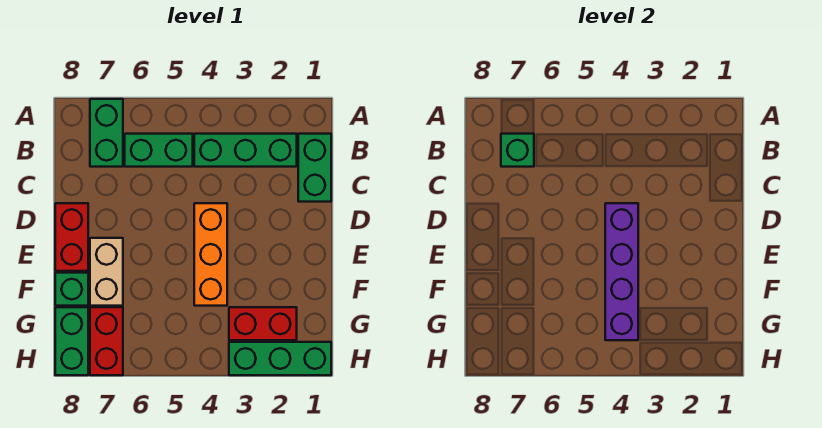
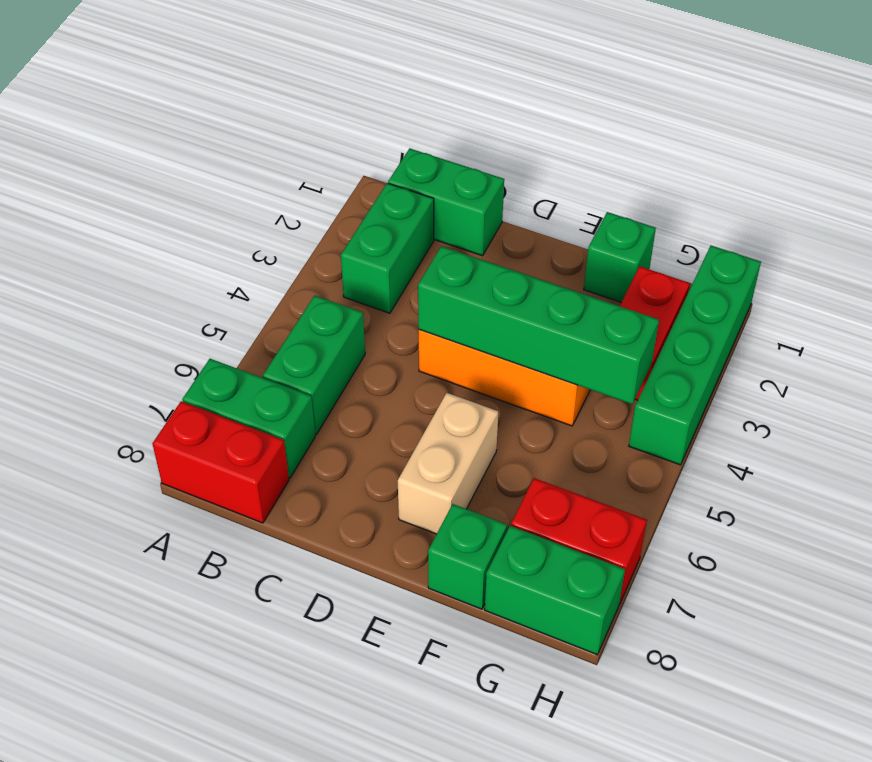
green 1x3 brick [194,134,297,167] -> green 1x2 brick [341,183,434,313]
green 1x1 brick [501,134,534,167] -> green 1x1 brick moved to [584,212,656,302]
purple 1x4 brick [605,203,638,340] -> green 1x4 brick [418,246,659,404]
red 1x2 brick [55,203,88,271] -> red 1x2 brick moved to [152,401,289,523]
tan 1x2 brick [90,238,123,306] -> tan 1x2 brick turned to [398,393,498,534]
green 1x3 brick [229,342,331,375] -> green 1x4 brick [629,246,761,465]

